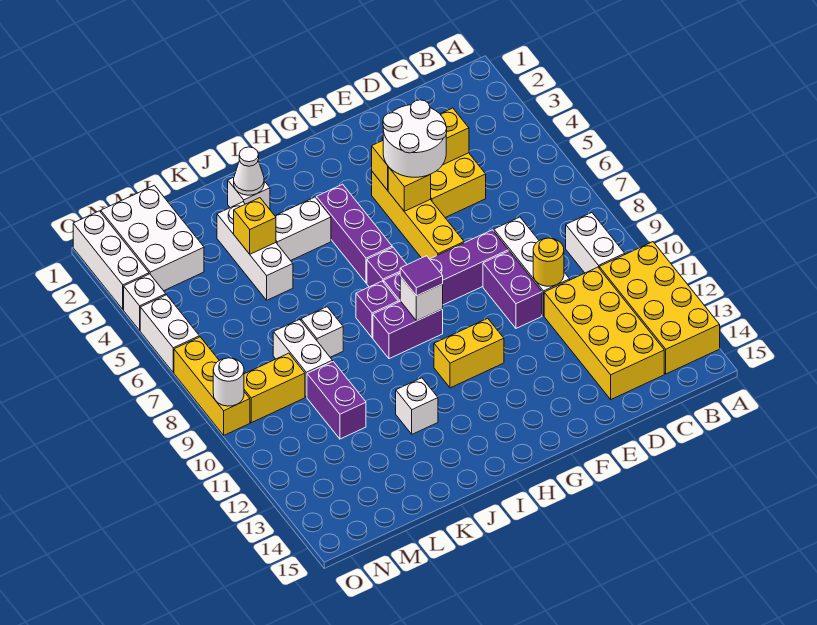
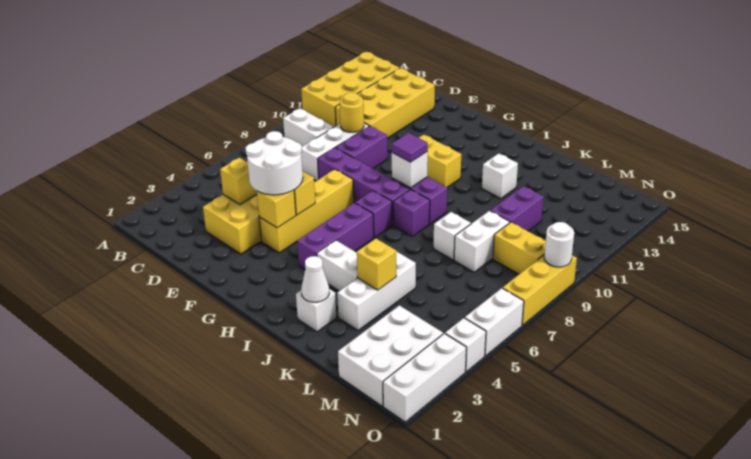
white 1x2 brick [566,213,625,273] -> white 1x2 brick turned to [283,108,334,146]

